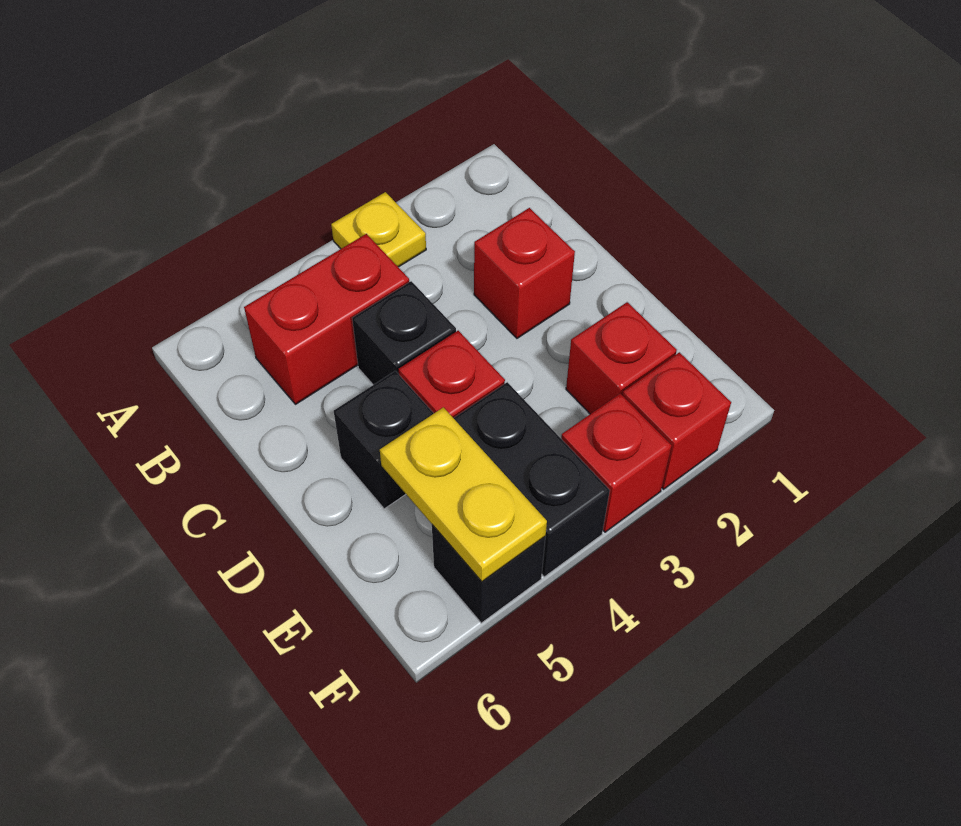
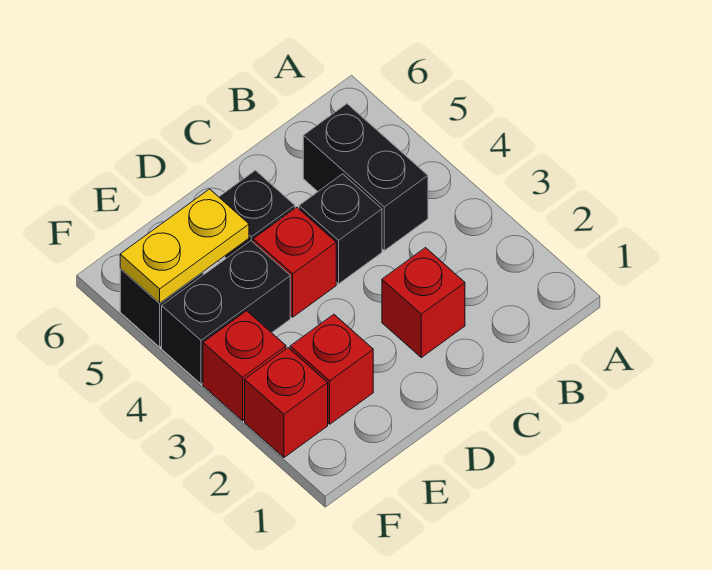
yellow 1x1 plate [331,192,426,267] -> none
red 1x2 brick [244,234,409,404] -> black 1x2 brick [303,104,428,250]

